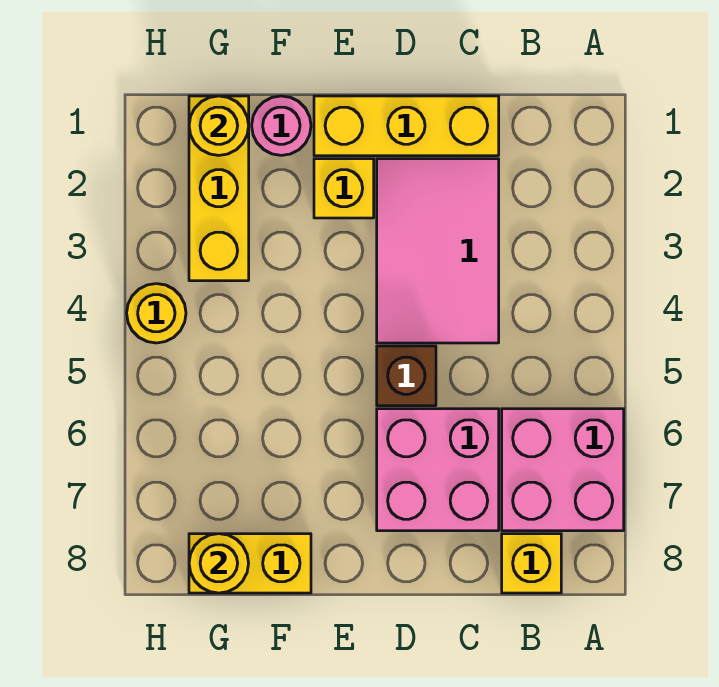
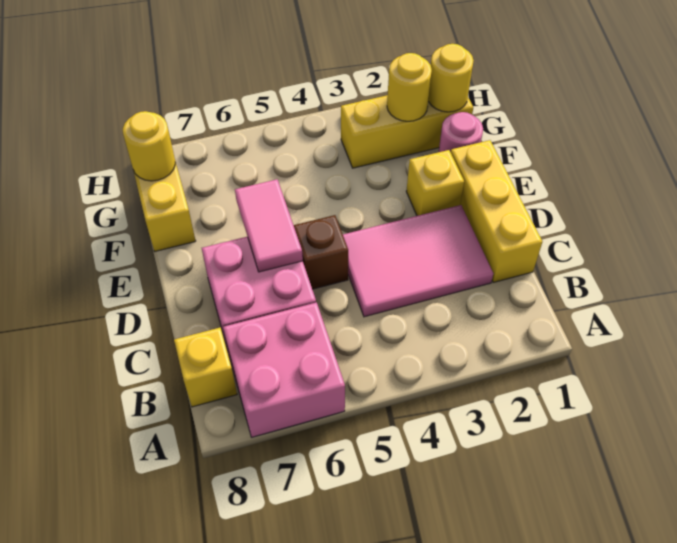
none -> pink 1x2 tile [235,179,303,272]
yellow 1x1 round brick [127,284,186,343] -> yellow 1x1 round brick moved to [387,53,432,121]

